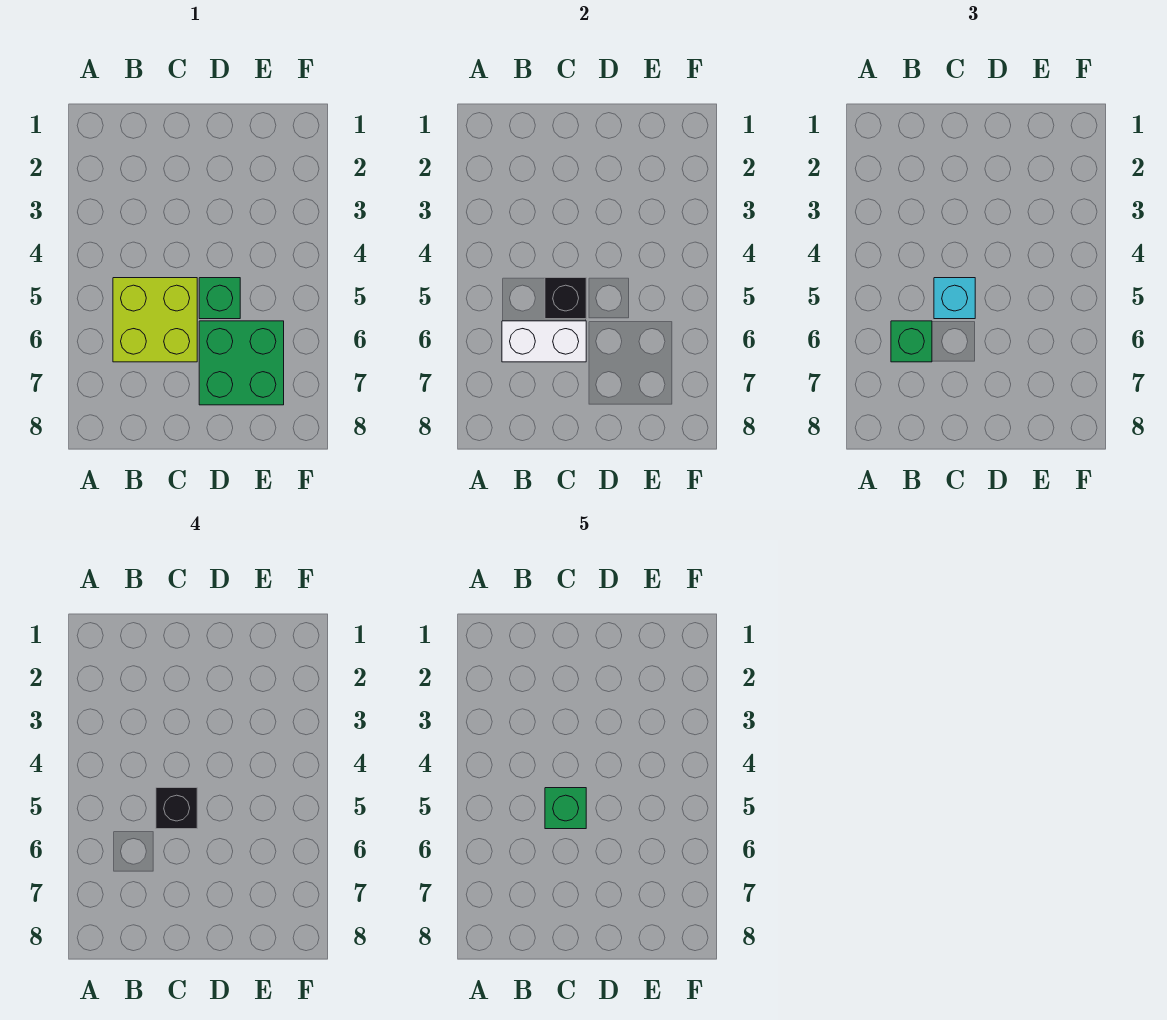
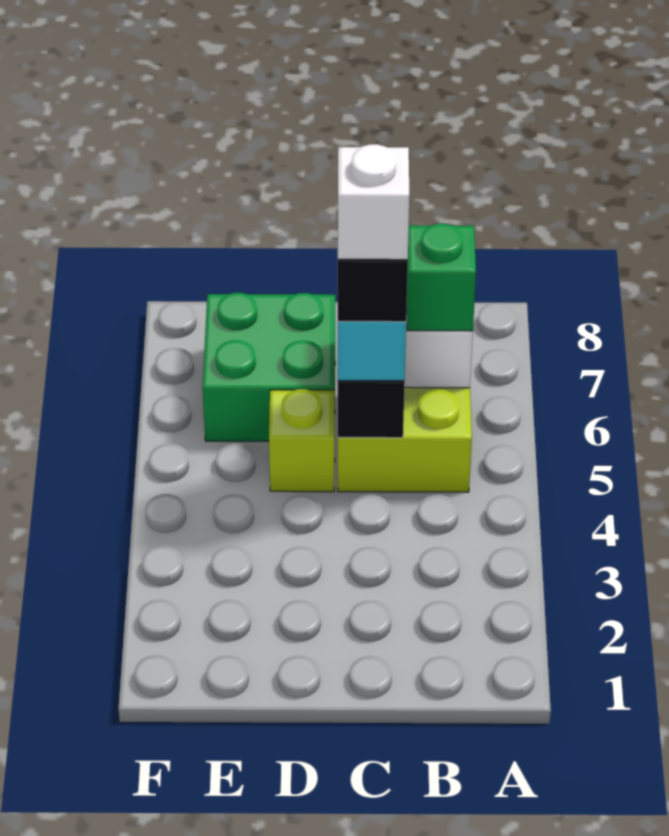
green 1x1 brick [545,788,586,829] -> white 1x1 brick [338,144,409,260]
green 1x1 brick [199,278,240,319] -> lime 1x1 brick [269,389,335,492]

